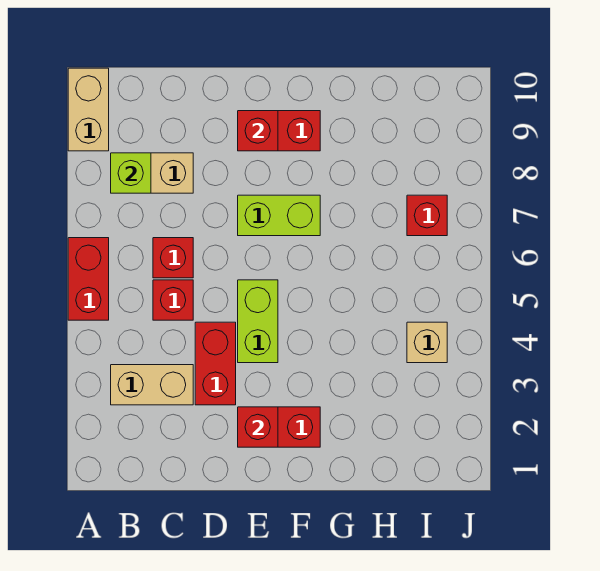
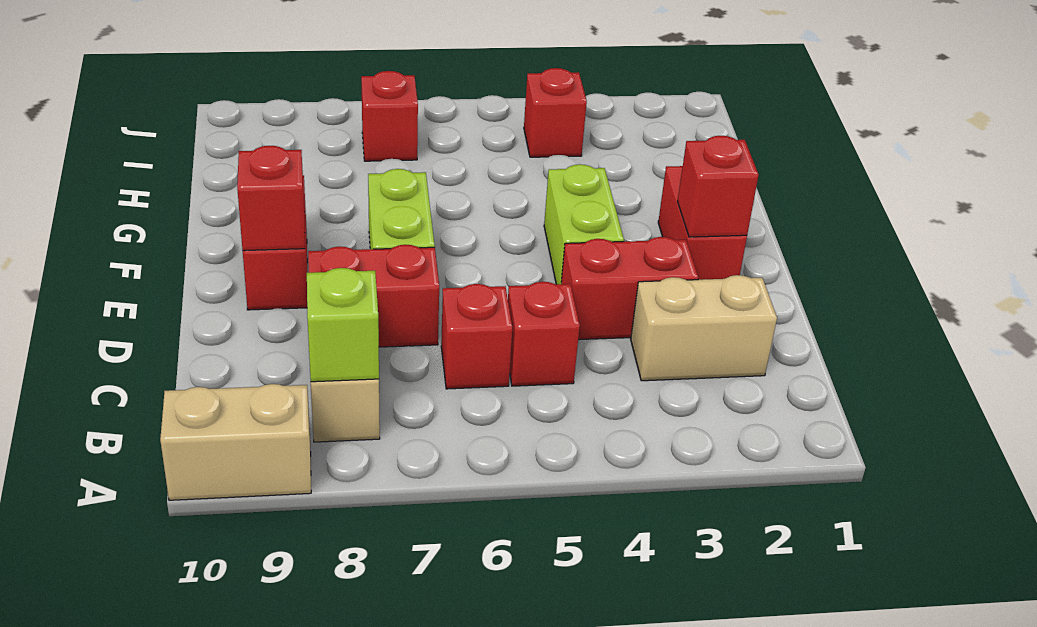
red 1x2 brick [68,238,109,320] -> red 1x2 brick moved to [308,245,439,347]
tan 1x2 brick [111,365,193,405] -> tan 1x2 brick turned to [631,275,777,381]
lime 1x2 brick [238,280,278,363] -> lime 1x2 brick turned to [544,164,624,284]
tan 1x1 brick [407,322,447,363] -> red 1x1 brick [524,68,587,157]

